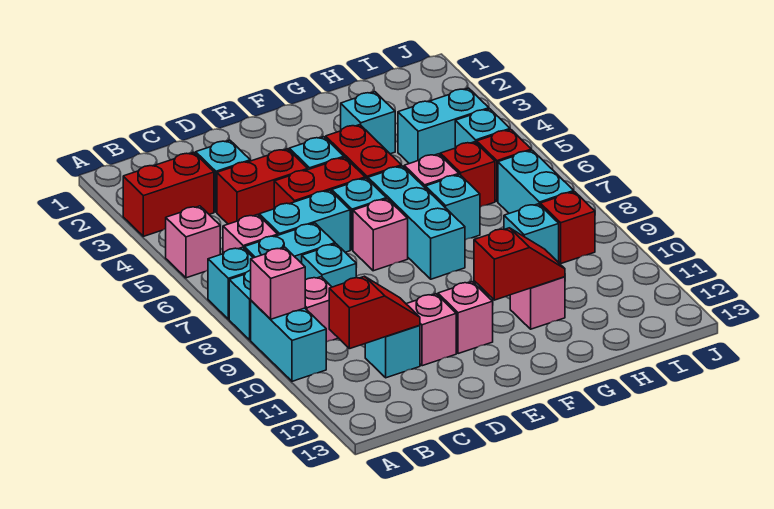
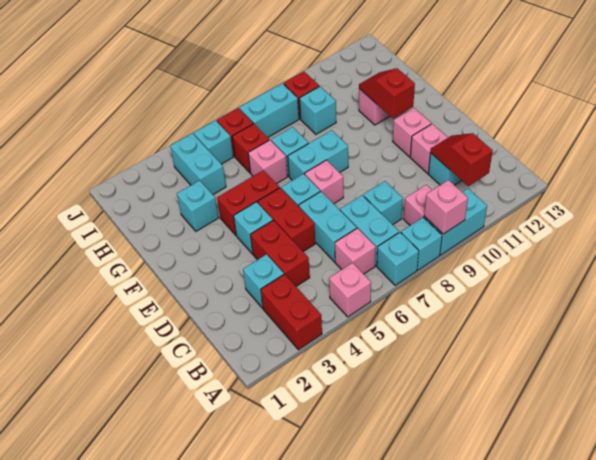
cyan 1x3 brick [368,166,465,279] -> cyan 1x2 brick [288,130,348,180]

